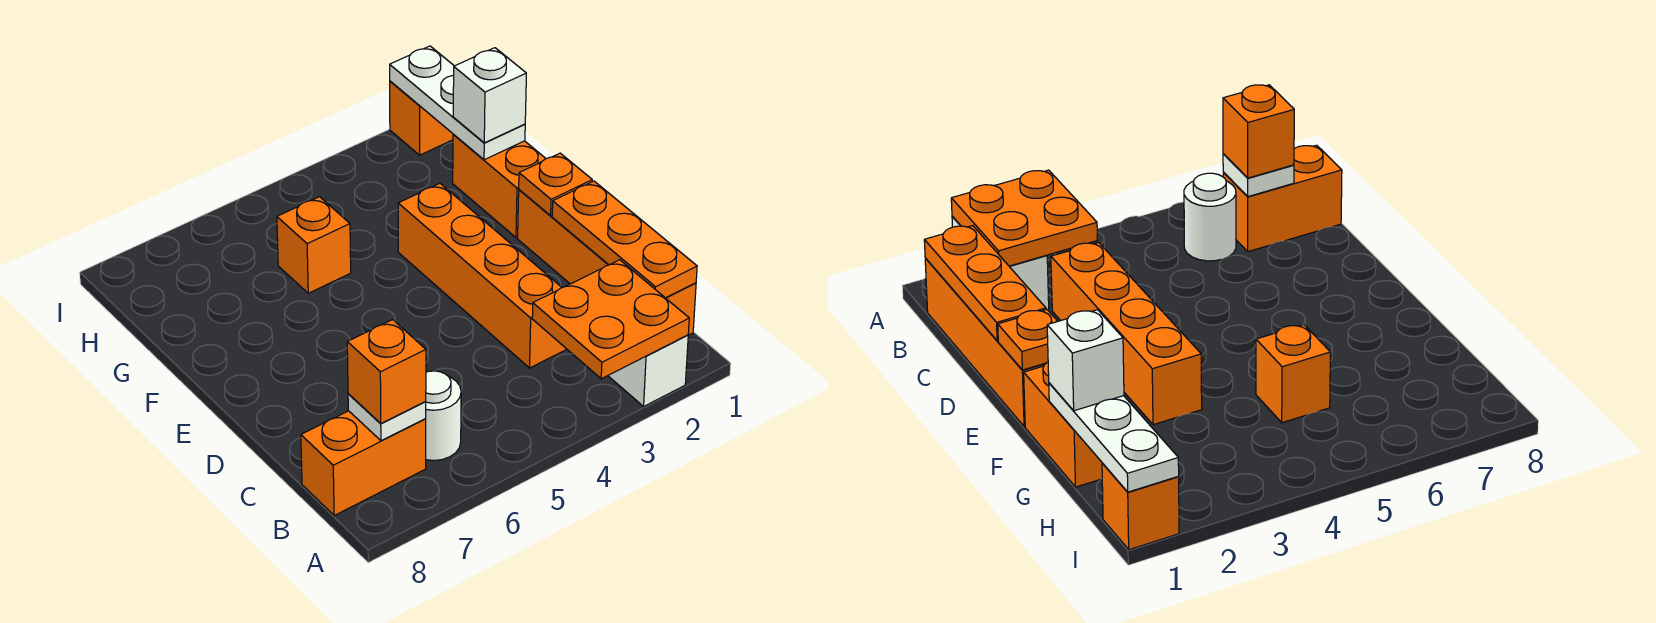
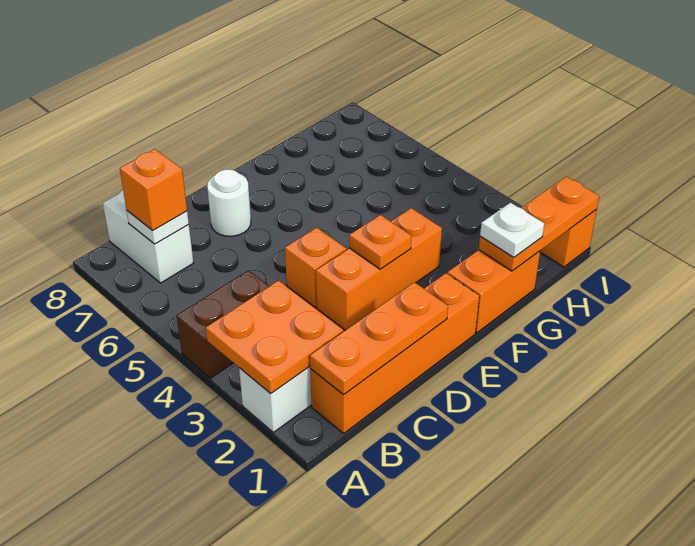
none -> brown 1x2 brick [177,270,269,378]
white 1x1 round brick [426,371,461,460] -> white 1x1 round brick moved to [207,169,251,236]
orange 1x2 brick [301,411,426,516] -> white 1x2 brick [103,190,193,283]
orange 1x4 brick [398,184,567,368] -> orange 1x3 brick [316,208,442,330]
orange 1x1 plate [519,153,592,216] -> orange 1x1 plate moved to [349,215,411,269]
white 1x3 plate [390,46,525,160] -> orange 1x3 plate [479,177,599,271]
white 1x1 brick [453,48,526,143] -> white 1x1 plate [480,203,544,258]
orange 1x1 brick [277,197,351,293] -> orange 1x1 brick moved to [285,227,346,307]

